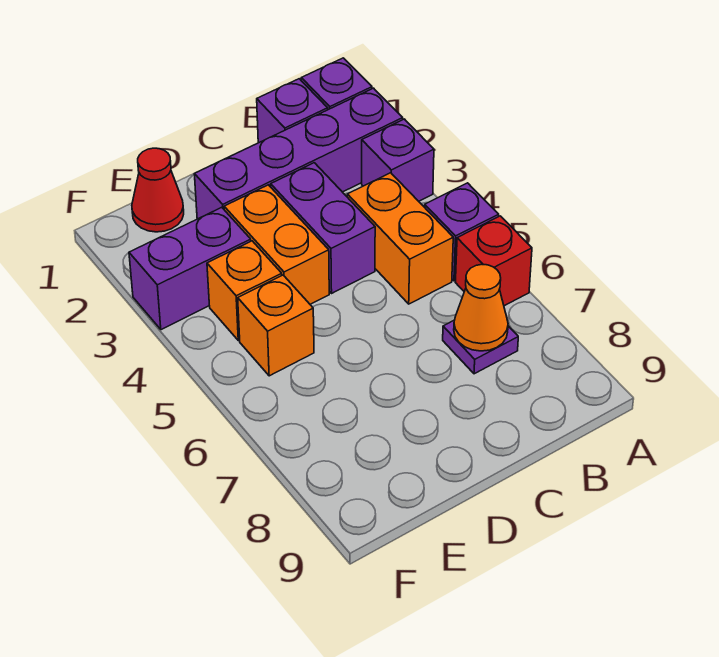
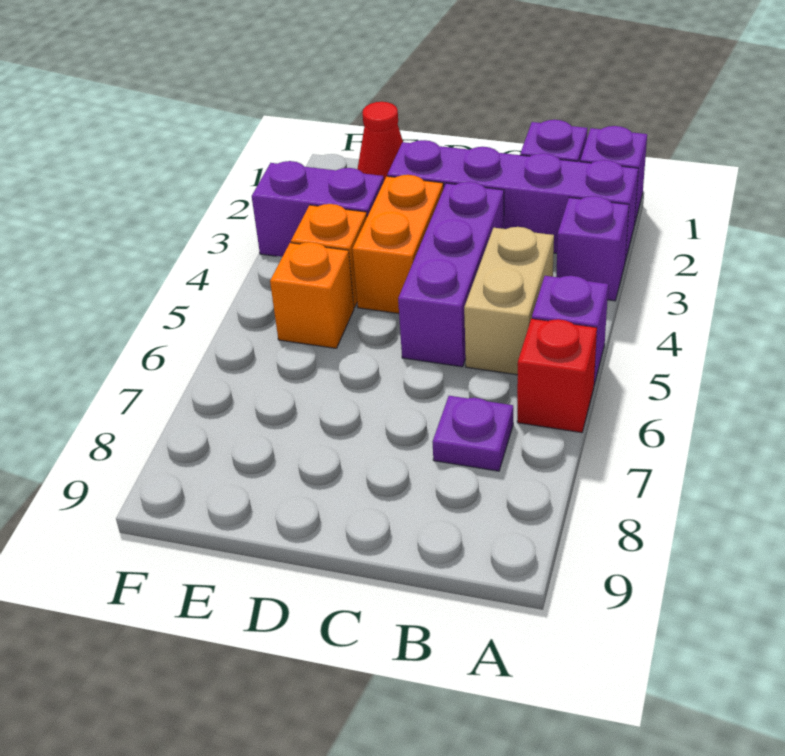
orange 1x2 brick [347,173,453,304] -> tan 1x2 brick [464,227,554,375]
orange 1x1 cone [454,264,508,351] -> none
purple 1x2 brick [271,163,375,293] -> purple 1x3 brick [398,182,504,367]

